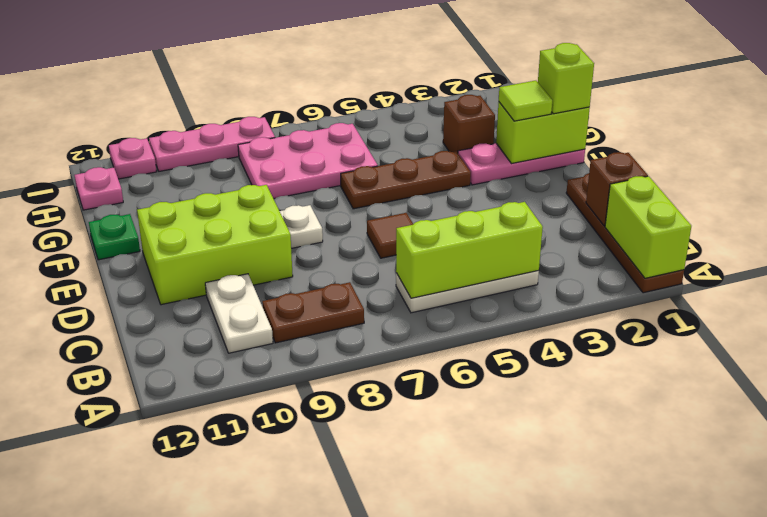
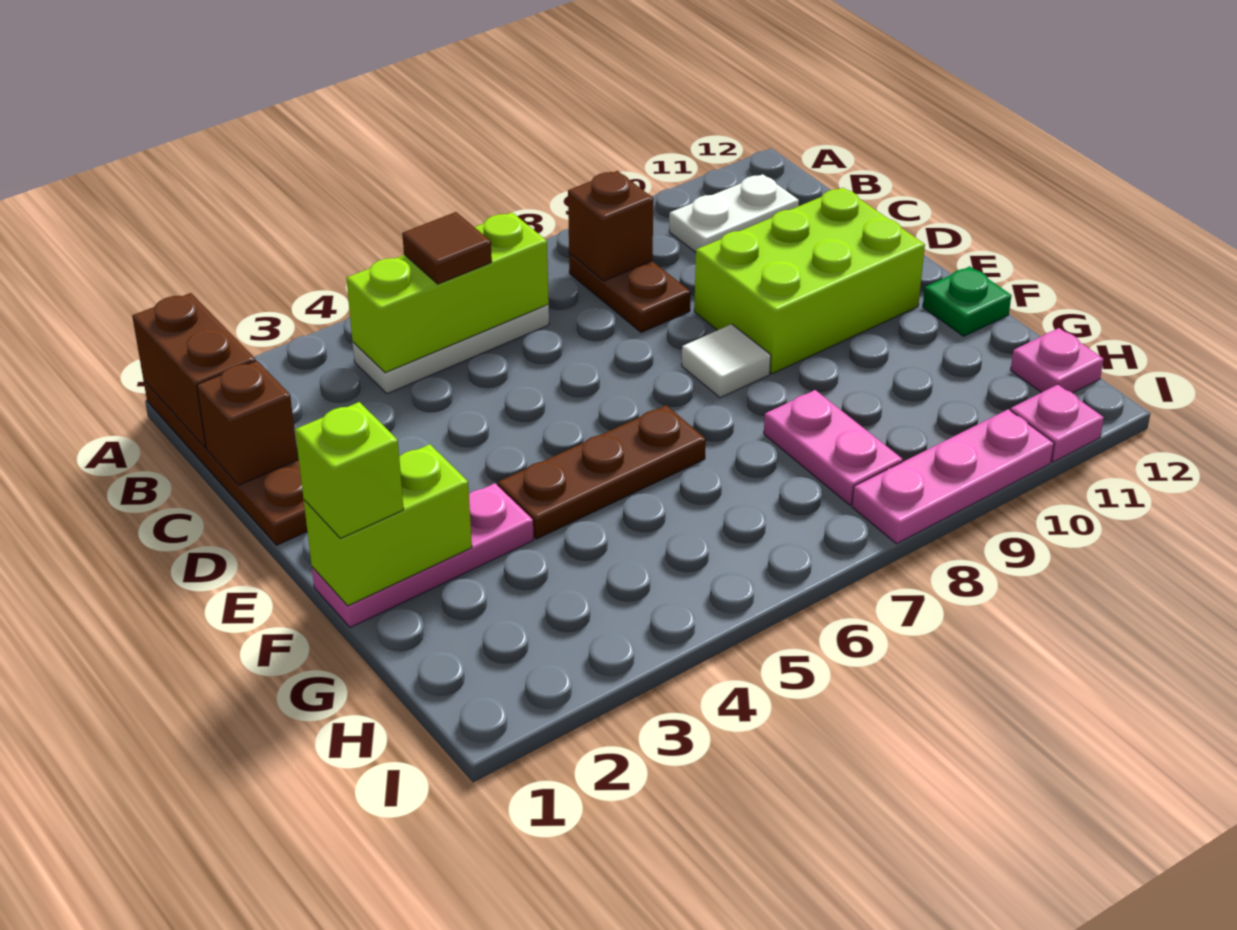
lime 1x2 brick [605,176,691,278] -> brown 1x2 brick [132,293,256,448]
brown 1x2 plate [262,282,364,343] -> brown 1x2 plate turned to [569,253,691,332]
white 1x2 plate [205,274,273,353] -> white 1x2 plate turned to [669,174,799,252]
brown 1x1 tile [367,213,413,258] -> brown 1x1 tile moved to [402,212,492,284]
white 1x1 plate [280,205,323,248] -> white 1x1 tile [682,324,771,398]
lime 1x1 tile [499,81,552,121] -> none
brown 1x1 brick [443,95,495,153] -> brown 1x1 brick moved to [568,171,653,281]
pink 2x3 plate [238,123,378,199] -> pink 1x2 plate [764,390,903,505]

